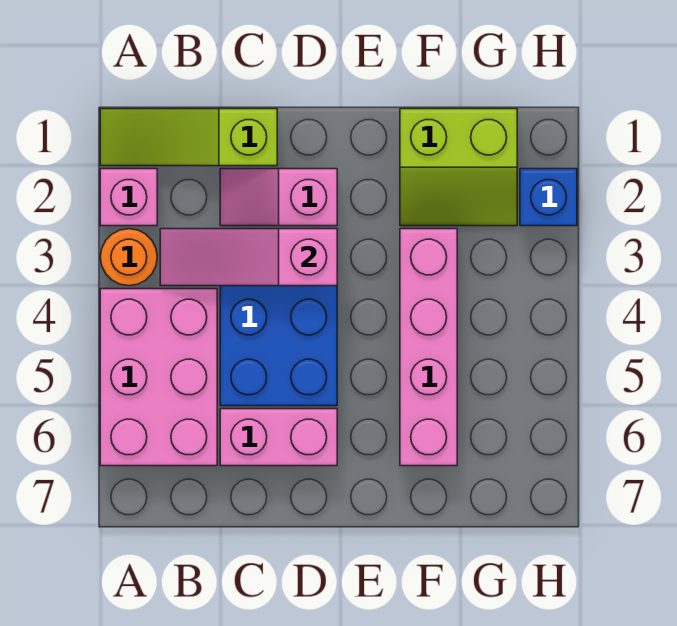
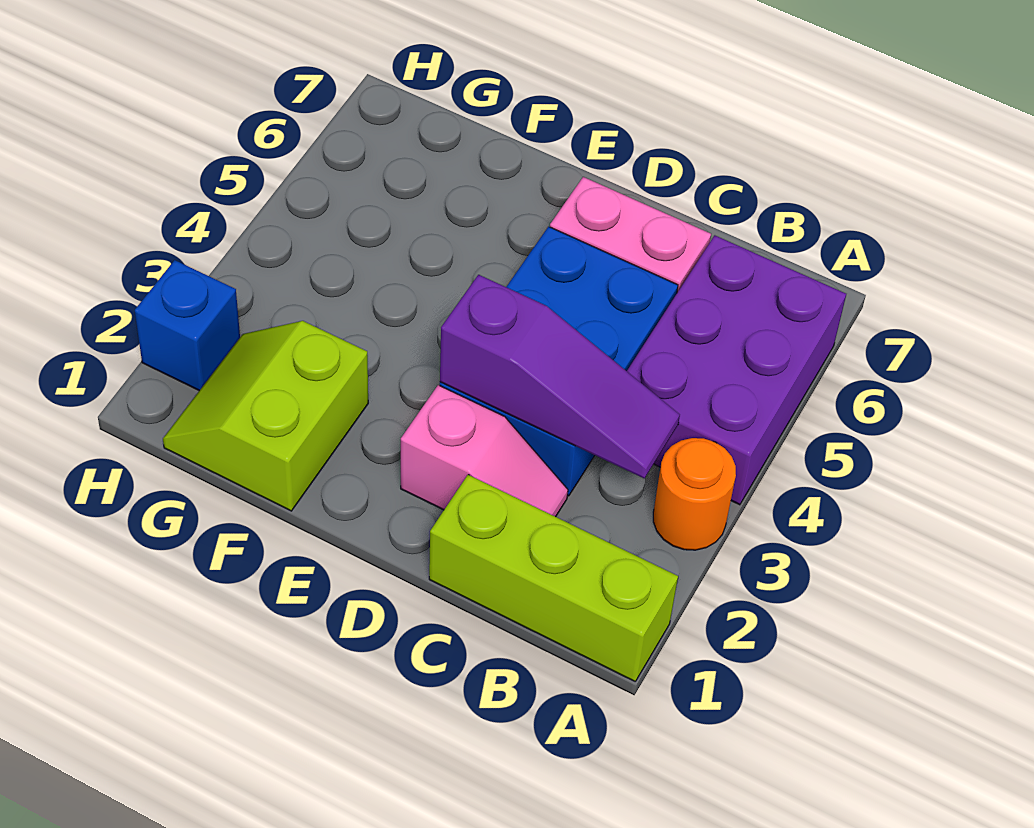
lime 1x3 slope [100,109,277,166] -> lime 1x3 brick [429,475,678,681]
pink 1x1 brick [100,169,157,226] -> none
pink 2x3 brick [100,289,217,466] -> purple 2x3 brick [627,235,846,505]
pink 1x3 slope [160,229,337,286] -> purple 1x3 slope [440,275,680,478]
lime 2x2 slope [400,109,517,226] -> lime 2x2 slope turned to [163,321,368,511]
pink 1x4 brick [400,229,457,466] -> none

